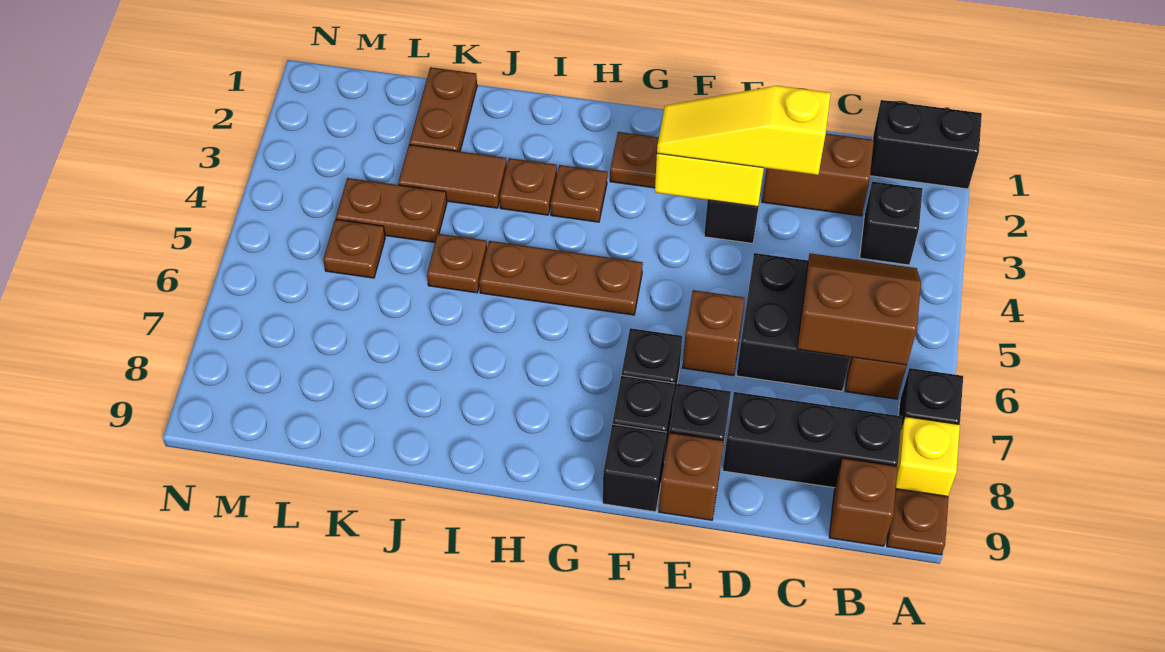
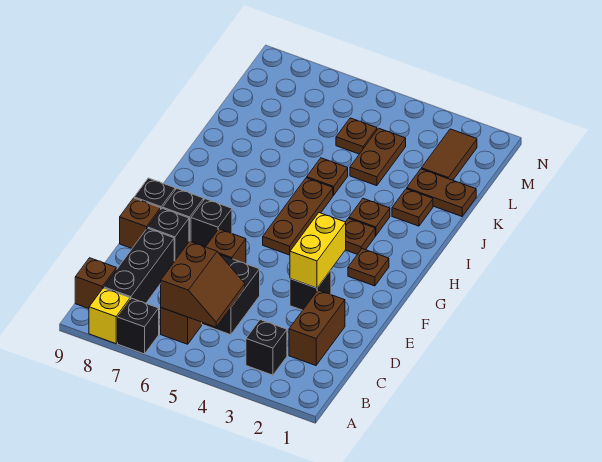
black 1x2 brick [870,100,982,189] -> none
brown 1x1 plate [887,489,949,555] -> brown 1x1 plate moved to [392,189,433,226]
yellow 1x3 slope [657,86,831,175] -> none
brown 1x2 tile [398,145,507,208] -> brown 1x2 tile moved to [421,129,477,180]

